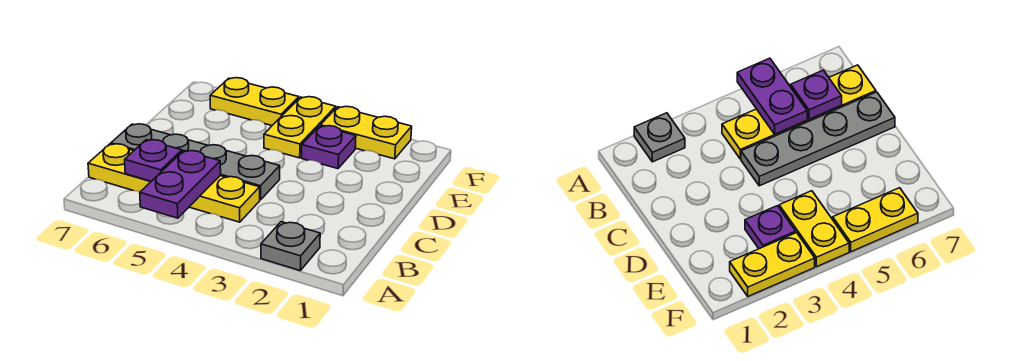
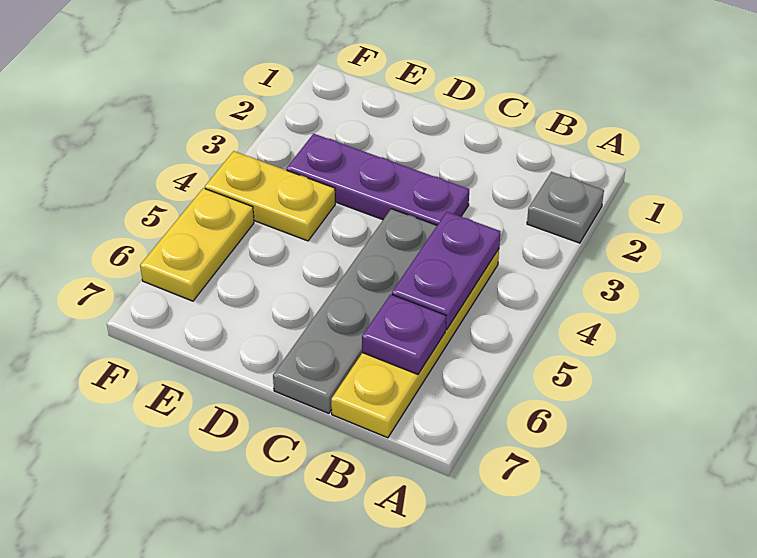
purple 1x2 plate [140,151,221,218] -> purple 1x2 plate turned to [392,212,501,330]
purple 1x1 plate [302,126,356,169] -> purple 1x3 plate [286,134,469,225]
yellow 1x2 plate [320,106,412,159] -> none

